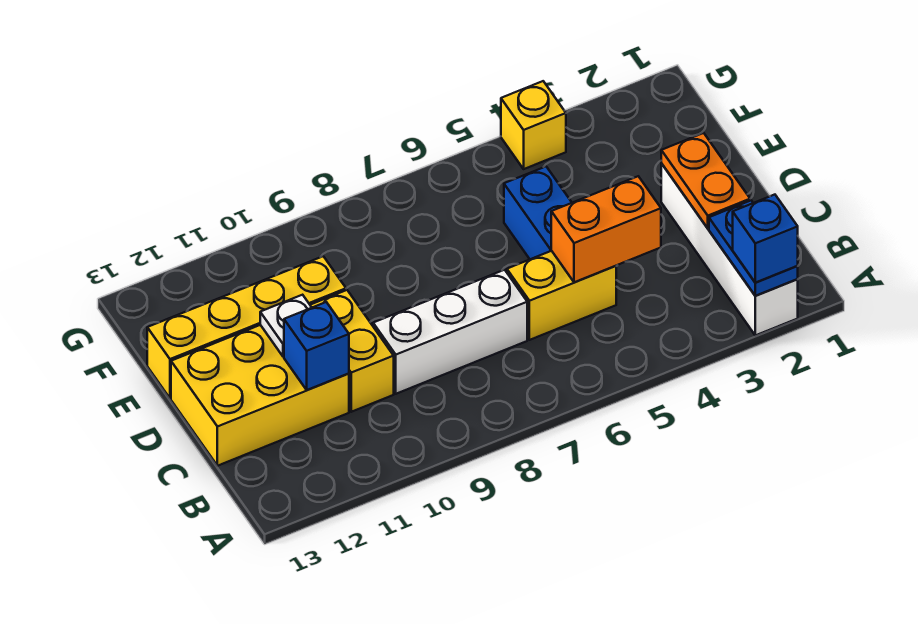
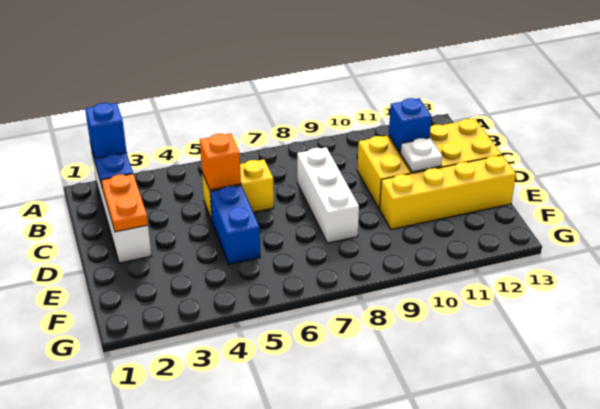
orange 1x2 brick [551,176,661,282] -> orange 1x1 brick [200,134,241,190]
white 1x3 brick [373,270,527,394] -> white 1x3 brick turned to [297,147,359,243]
yellow 1x1 brick [501,81,566,169] -> none

